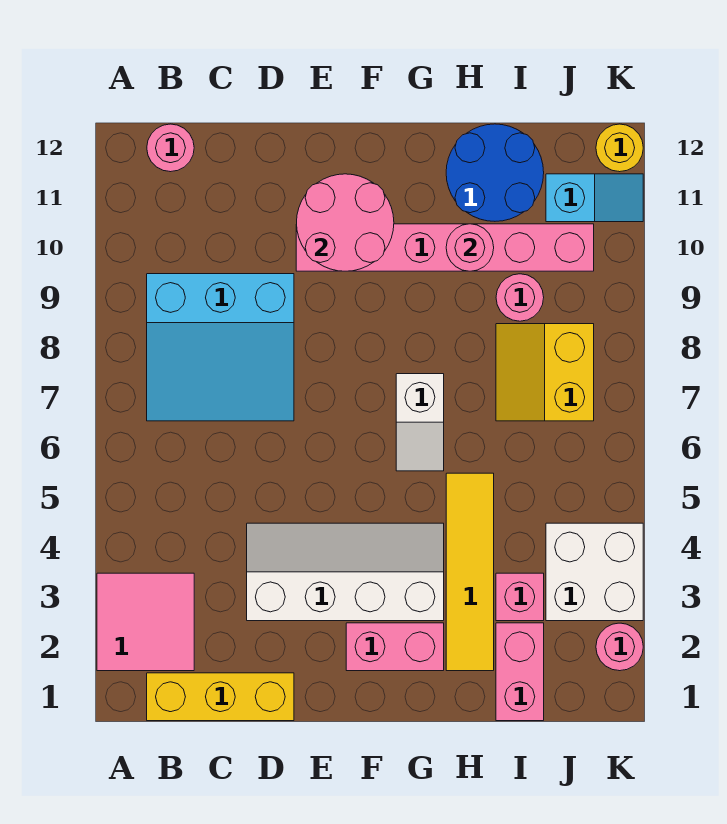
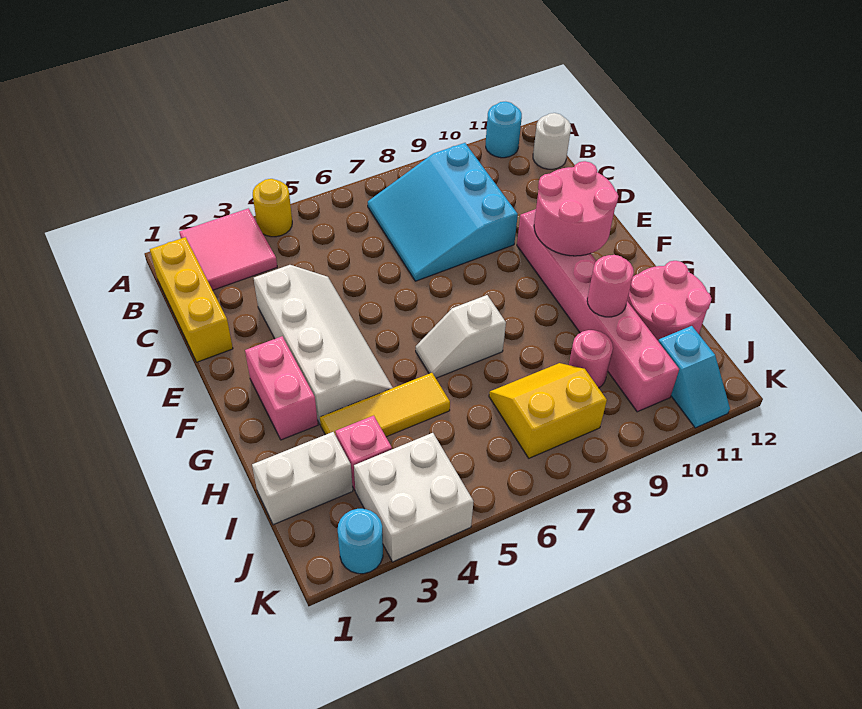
none -> cyan 1x1 round brick [486,102,522,158]
pink 1x1 round brick [147,124,194,172] -> white 1x1 round brick [533,113,571,169]
yellow 1x4 tile [446,473,494,671] -> yellow 1x3 tile [320,373,450,437]
blue 2x2 round brick [446,124,544,221] -> pink 2x2 round brick [627,261,712,340]
pink 1x2 brick [496,623,544,721] -> white 1x2 brick [252,432,353,525]
pink 1x1 round brick [596,623,643,671] -> cyan 1x1 round brick [338,509,383,574]
yellow 1x1 round brick [596,124,643,172] -> yellow 1x1 round brick moved to [253,179,292,237]

